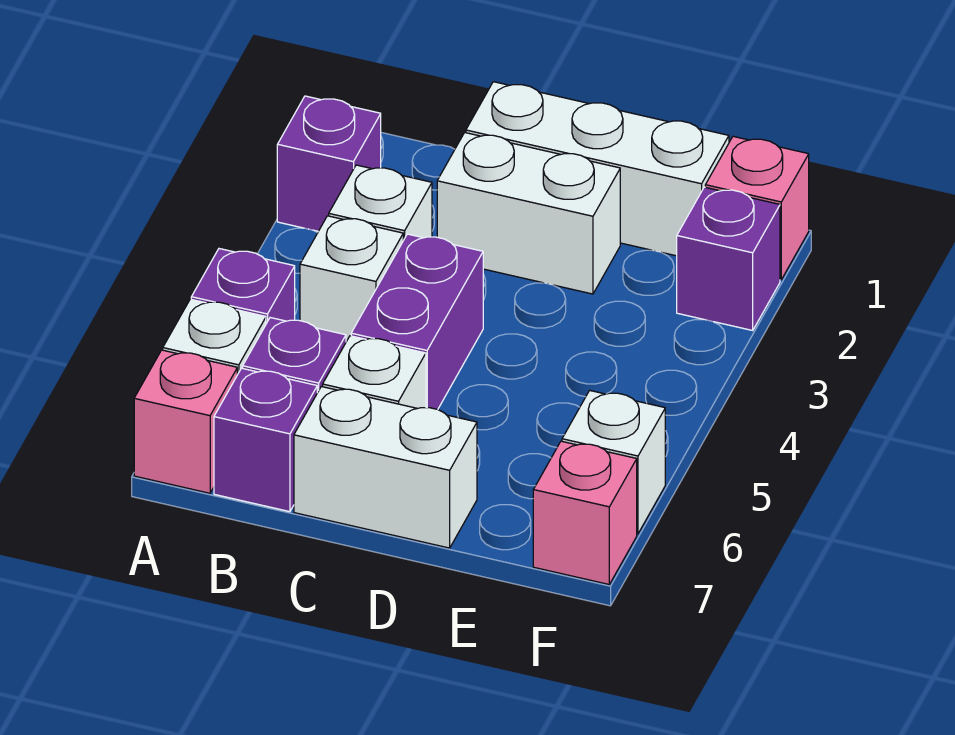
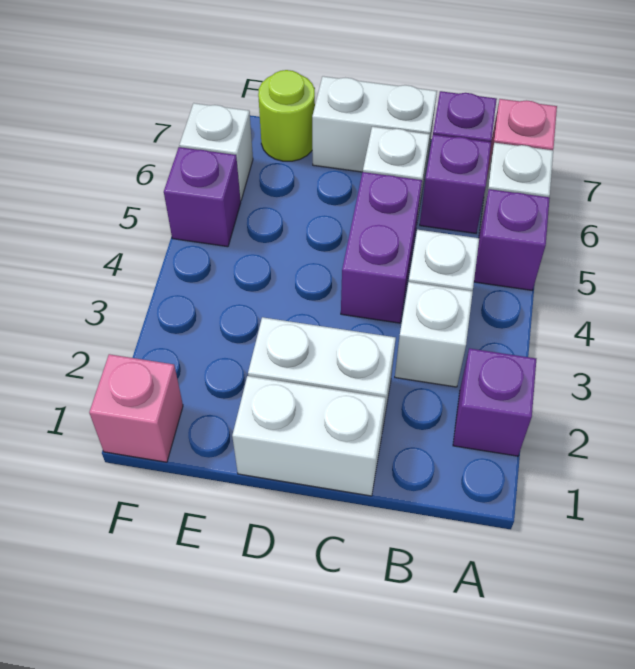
white 1x3 brick [466,82,729,256] -> white 1x2 brick [232,376,386,496]
none -> lime 1x1 round brick [258,70,315,161]
purple 1x1 brick [677,187,780,330] -> purple 1x1 brick moved to [164,147,241,247]
pink 1x1 brick [533,441,637,584] -> none

